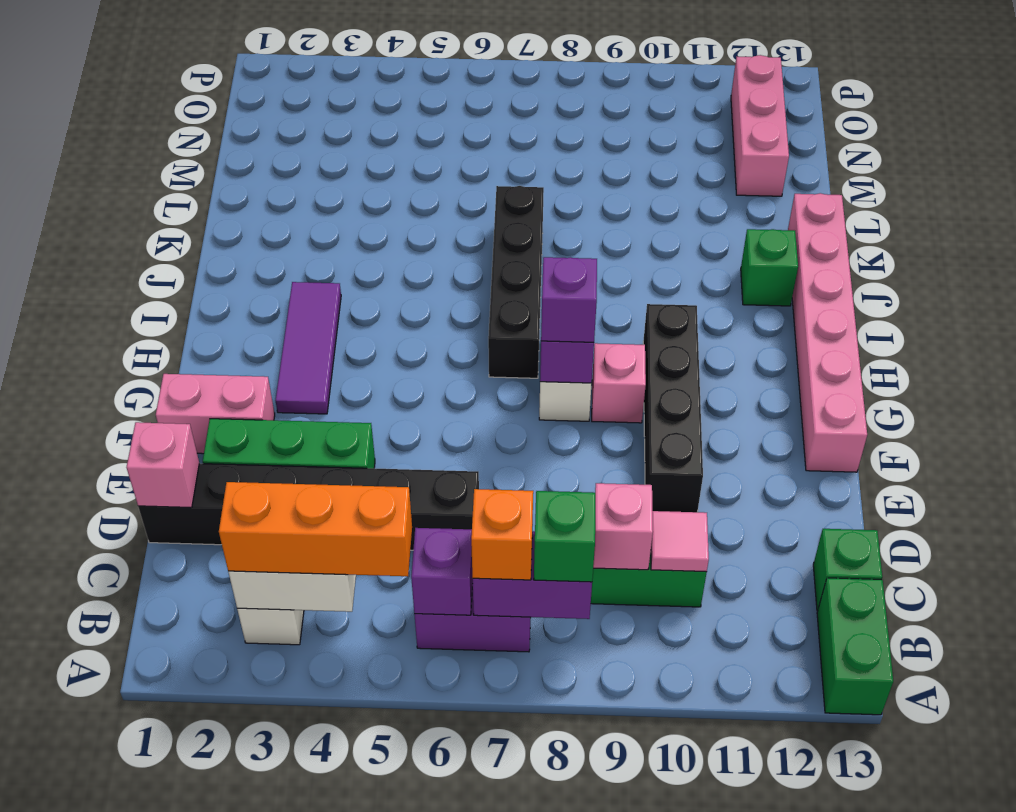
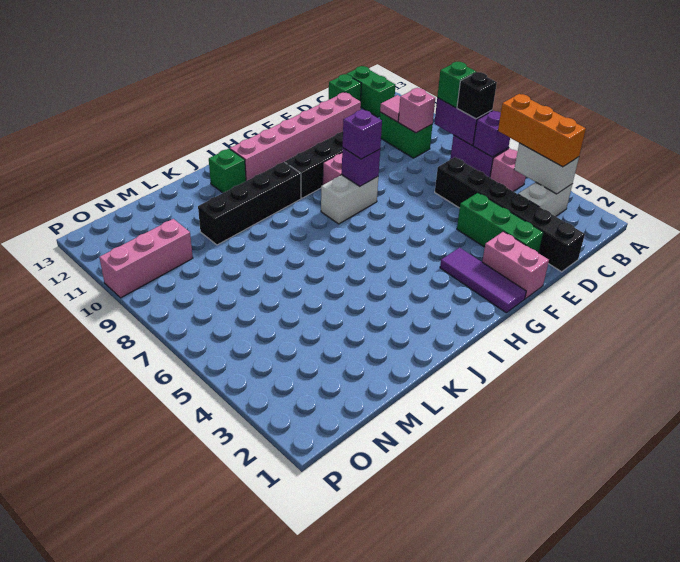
green 1x2 brick [817,578,893,715] -> green 1x2 brick turned to [347,66,395,117]
orange 1x1 brick [471,489,533,580] -> black 1x1 brick [457,72,497,119]
pink 1x1 brick [127,422,199,508] -> pink 1x1 brick moved to [490,148,526,192]
pink 1x6 brick [788,193,867,472] -> pink 1x6 brick moved to [230,92,361,181]
purple 1x3 tile [275,282,341,414] -> purple 1x3 tile turned to [440,247,526,313]
black 1x4 brick [488,186,544,378] -> black 1x4 brick moved to [198,162,301,245]
pink 1x3 brick [731,55,789,196] -> pink 1x3 brick moved to [99,219,193,298]

